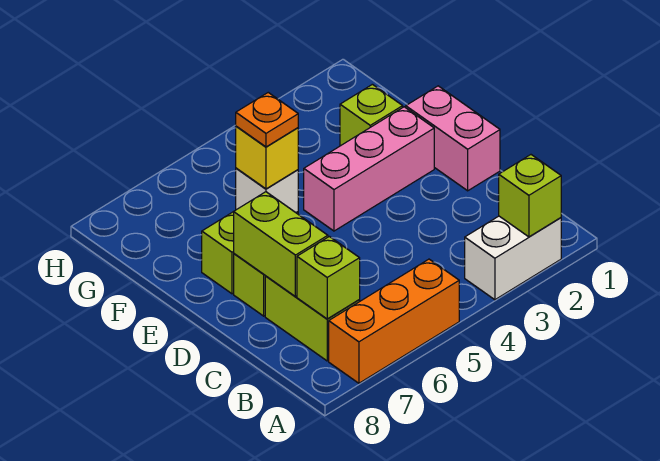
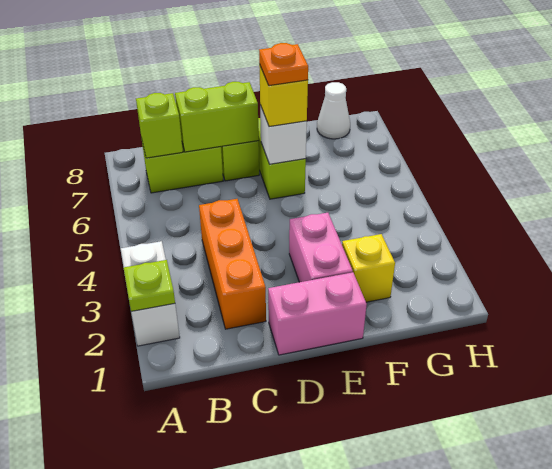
lime 1x1 brick [499,155,561,237] -> lime 1x1 plate [124,260,175,311]
orange 1x3 brick [329,259,459,383] -> orange 1x3 brick moved to [199,199,266,329]
pink 1x3 brick [304,107,434,231] -> pink 1x2 brick [289,213,353,282]
lime 1x1 brick [340,84,403,146] -> yellow 1x1 brick [342,234,395,302]
none -> white 1x1 cone [317,82,350,139]

